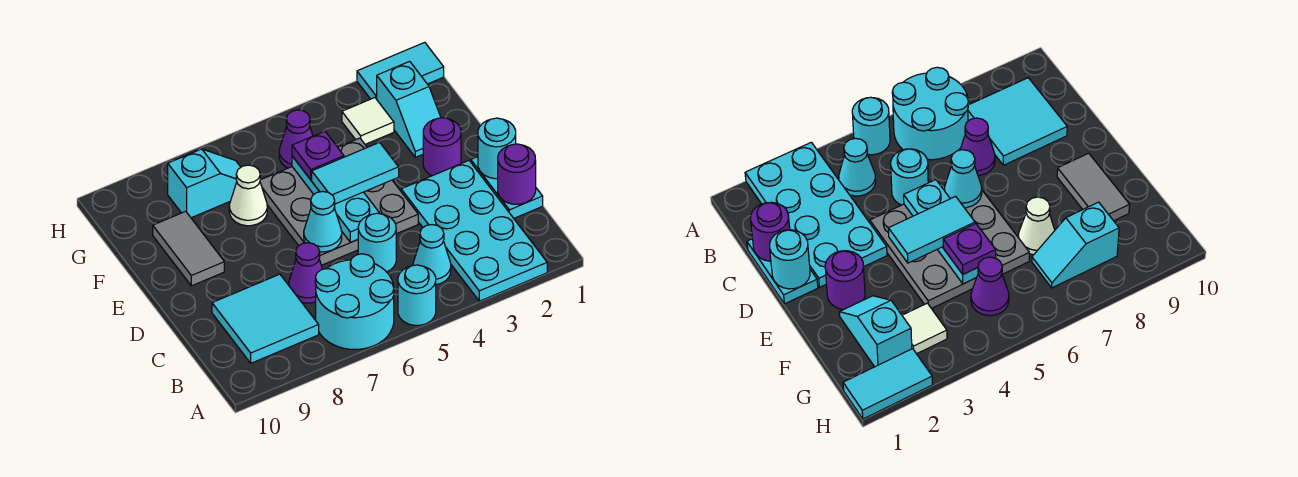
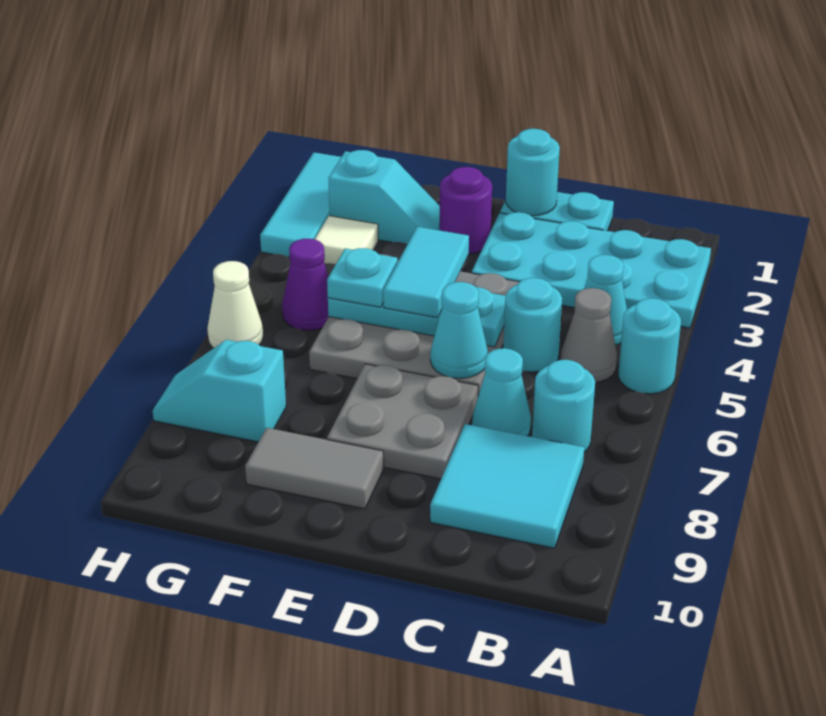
cyan 2x2 round brick [315,254,394,349] -> cyan 1x1 round brick [532,360,595,452]
none -> grey 1x1 cone [561,288,617,382]
purple 1x1 round brick [498,144,536,204] -> none
purple 1x1 cone [289,243,322,303] -> cyan 1x1 cone [472,348,531,436]
none -> grey 2x2 plate [327,364,478,479]
purple 1x1 plate [292,131,344,180] -> cyan 1x1 plate [327,248,398,307]
white 1x1 cone [229,165,267,226] -> white 1x1 cone moved to [207,261,263,348]
cyan 1x2 slope [168,149,241,218] -> cyan 1x2 slope turned to [152,340,286,442]
cyan 1x2 tile [357,42,444,99] -> cyan 1x3 tile [260,152,341,257]

